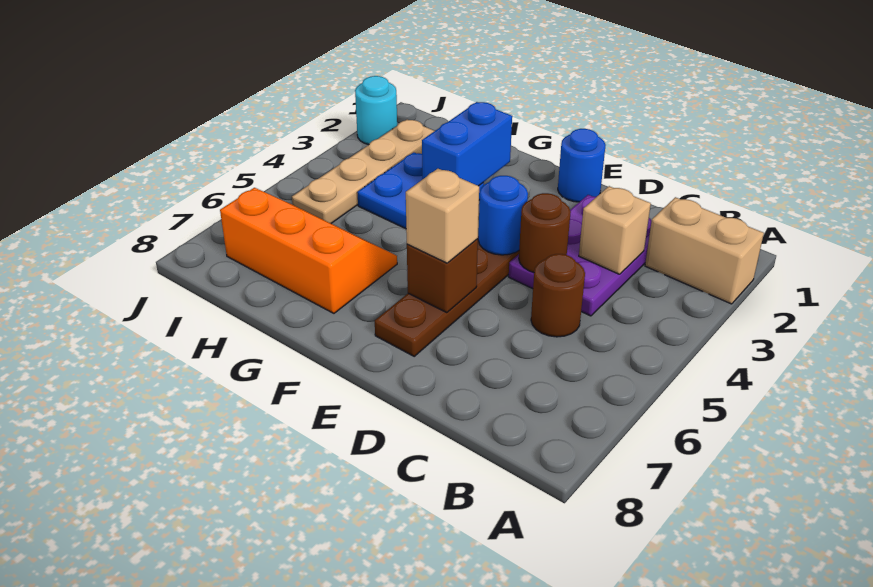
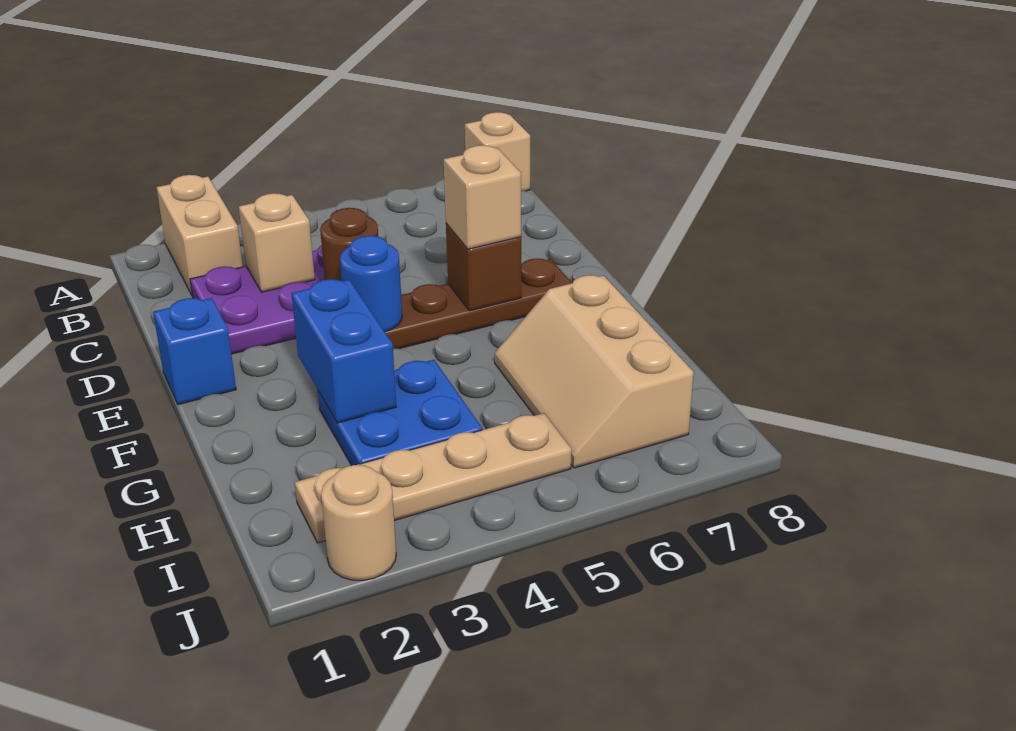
none -> tan 1x1 brick [465,112,530,191]
brown 1x1 round brick [531,254,585,337] -> none
blue 1x1 round brick [558,129,605,202] -> blue 1x1 brick [153,298,236,405]
blue 1x2 brick [422,102,512,186] -> blue 1x2 brick turned to [291,279,396,423]
orange 2x3 slope [220,188,397,313] -> tan 2x3 slope [495,275,693,468]
cyan 1x1 round brick [355,76,397,145] -> tan 1x1 round brick [321,465,396,580]

